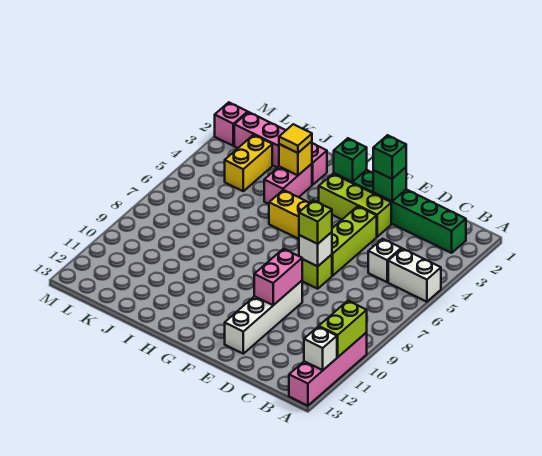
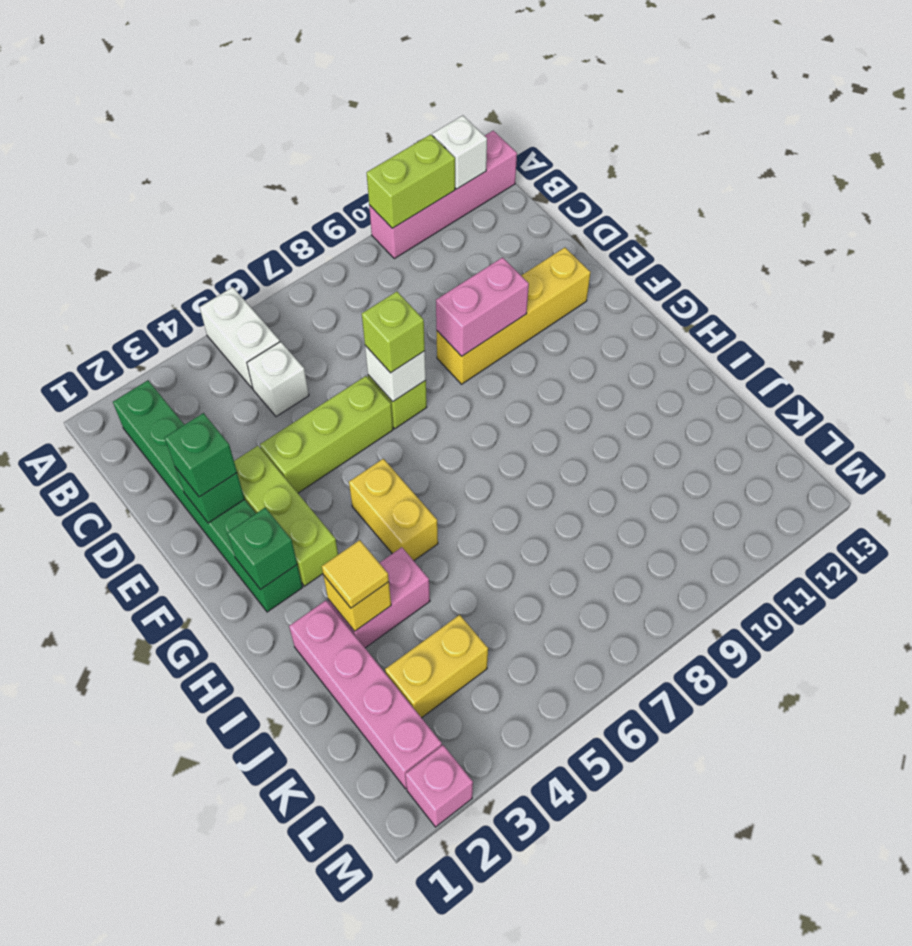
white 1x4 brick [225,281,302,354] -> yellow 1x4 brick [436,247,591,384]

